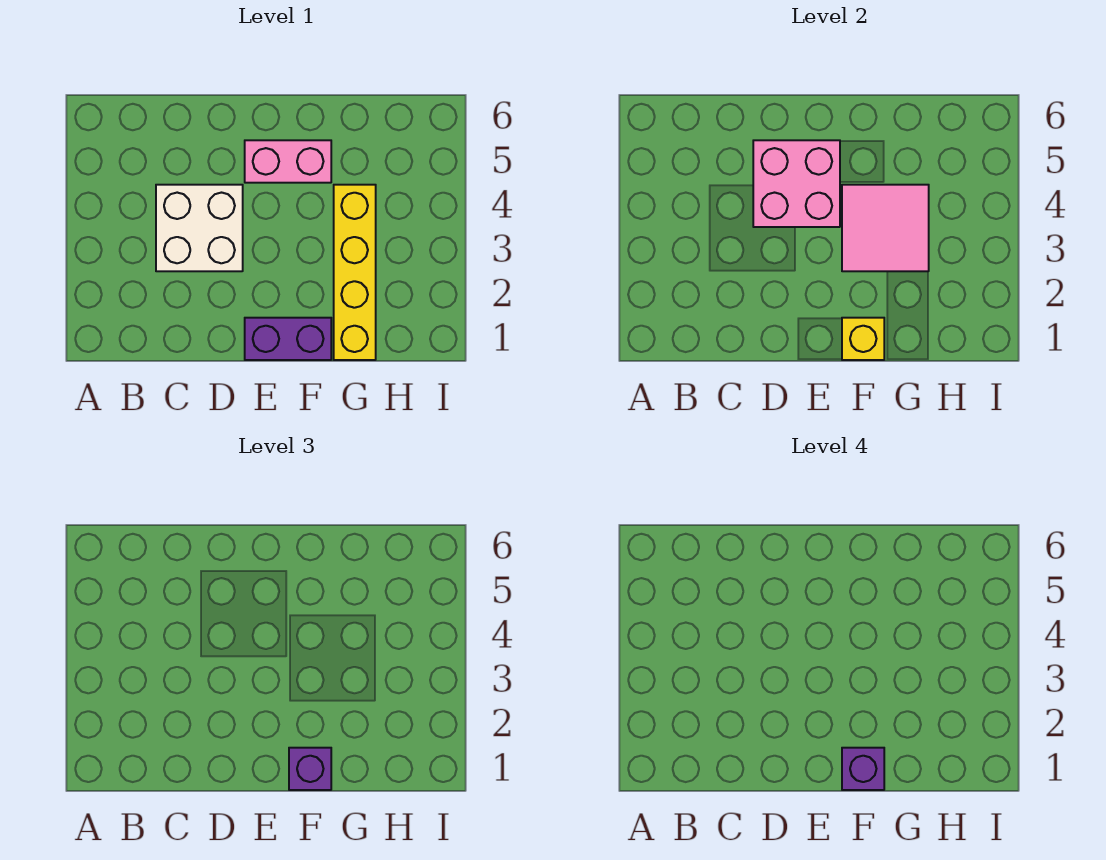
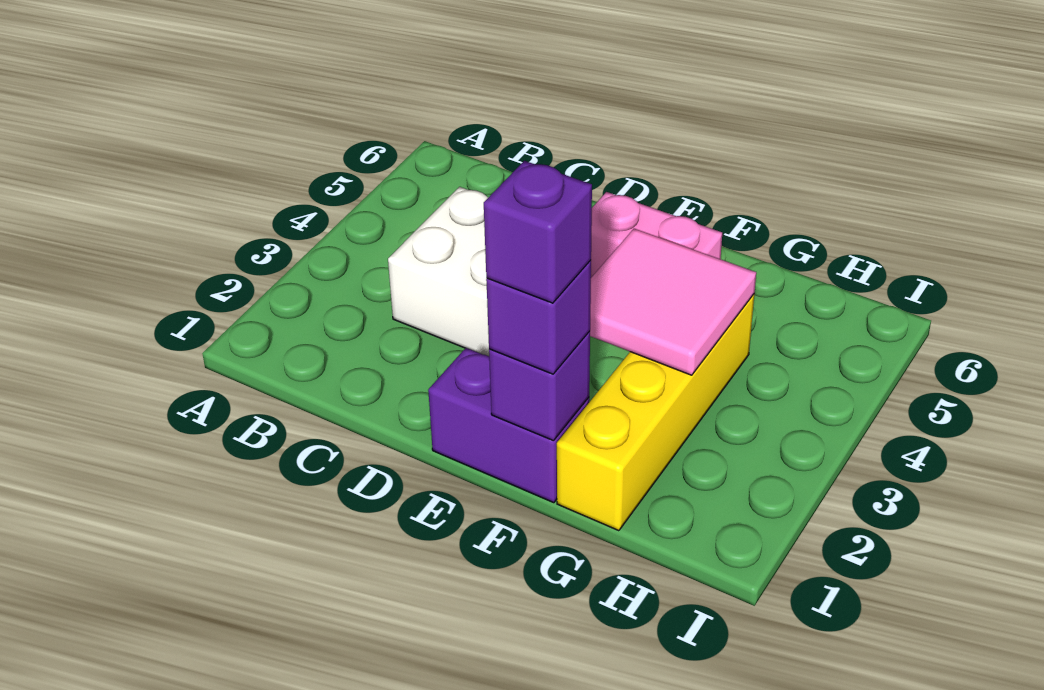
pink 2x2 brick [753,140,840,227] -> none
yellow 1x1 brick [842,318,884,360] -> purple 1x1 brick [489,331,590,441]

